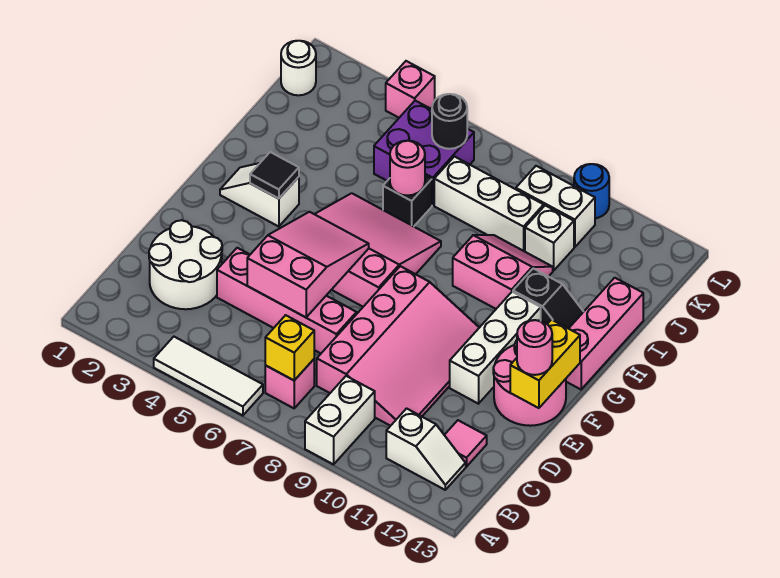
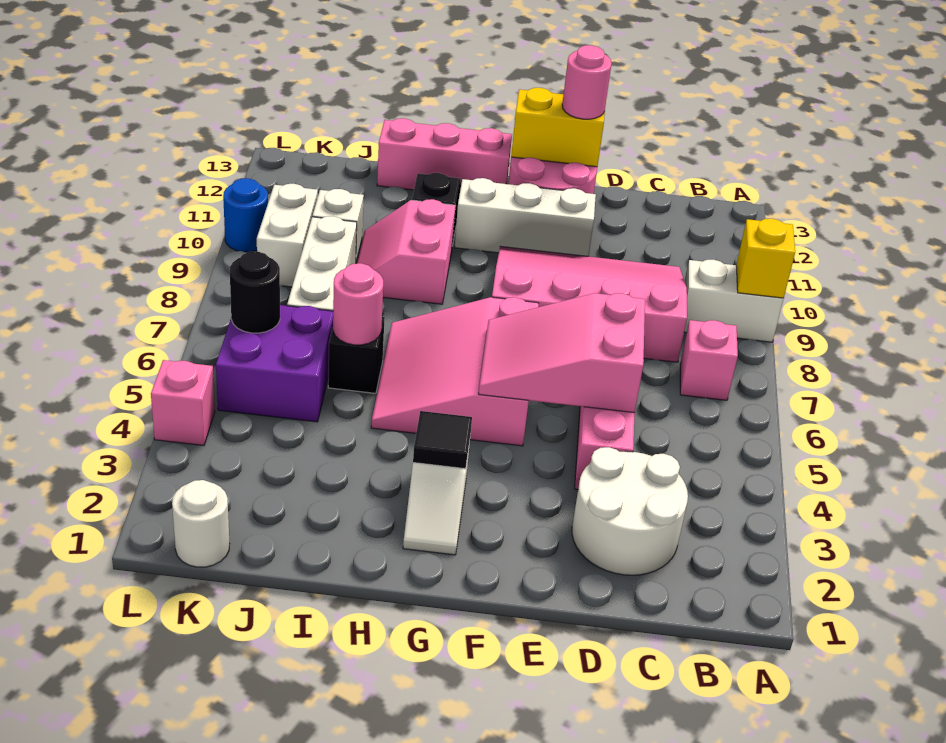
white 1x3 tile [154,337,263,416] -> none
yellow 1x1 brick [265,315,314,380] -> yellow 1x1 brick moved to [736,218,795,298]
white 1x2 slope [386,409,466,490] -> none
pink 1x1 tile [445,420,487,467] -> none

